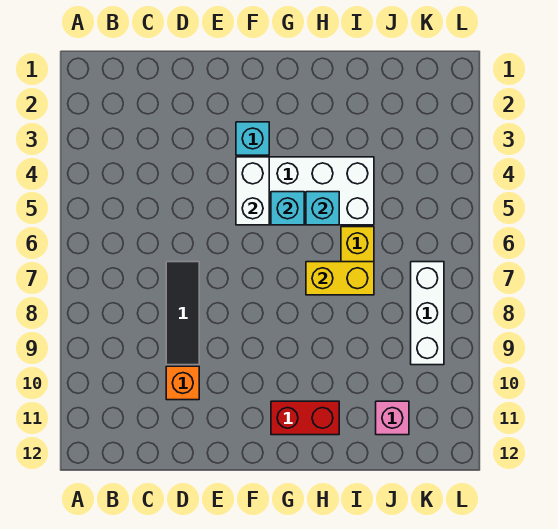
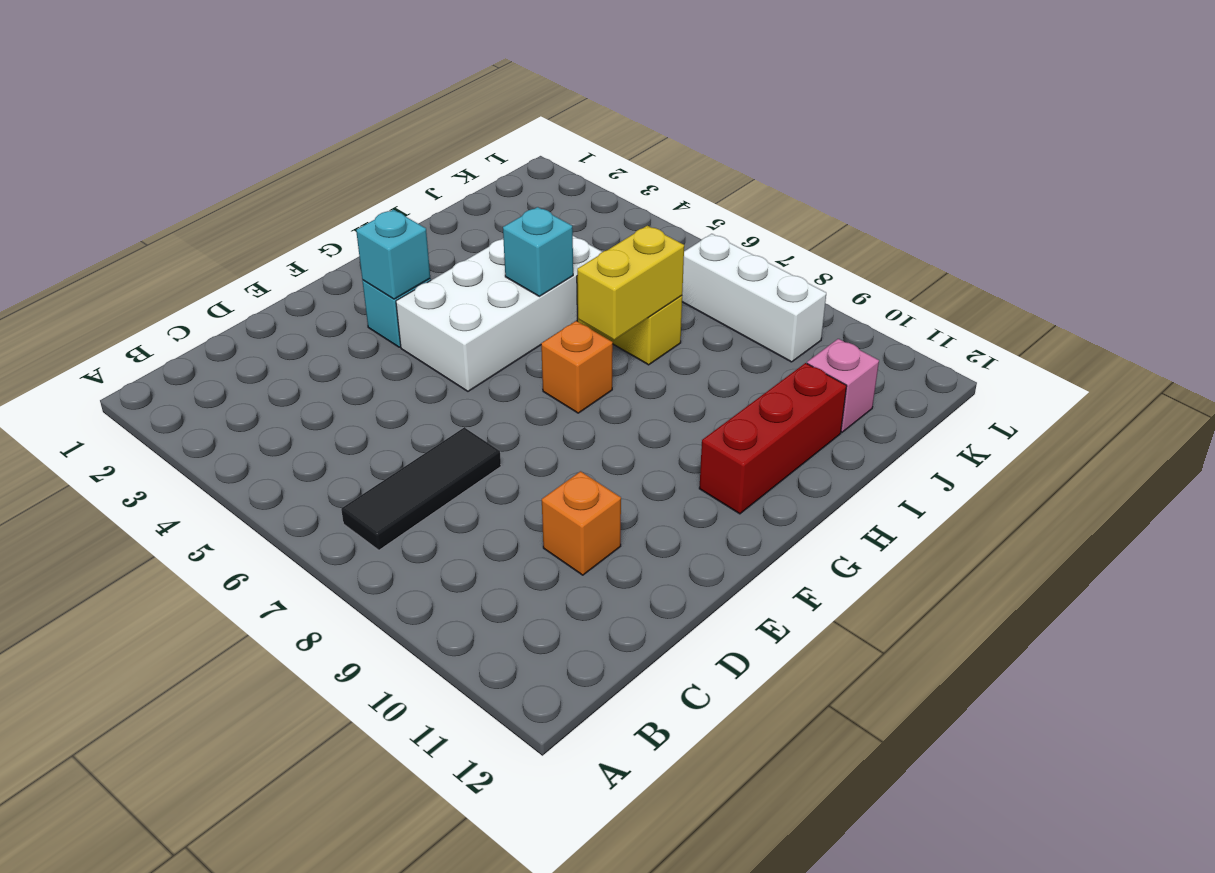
black 1x3 tile [166,262,199,365] -> black 1x3 tile turned to [341,427,501,550]
white 1x2 brick [236,157,269,225] -> none
cyan 1x1 brick [271,192,304,225] -> cyan 1x1 brick moved to [356,210,430,299]
none -> orange 1x1 brick [541,321,613,413]
red 1x2 brick [271,401,339,435] -> red 1x3 brick [699,363,847,514]

